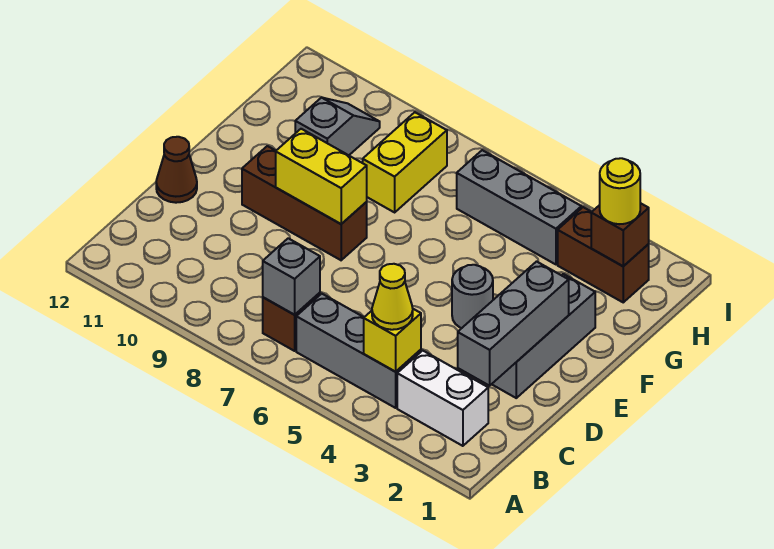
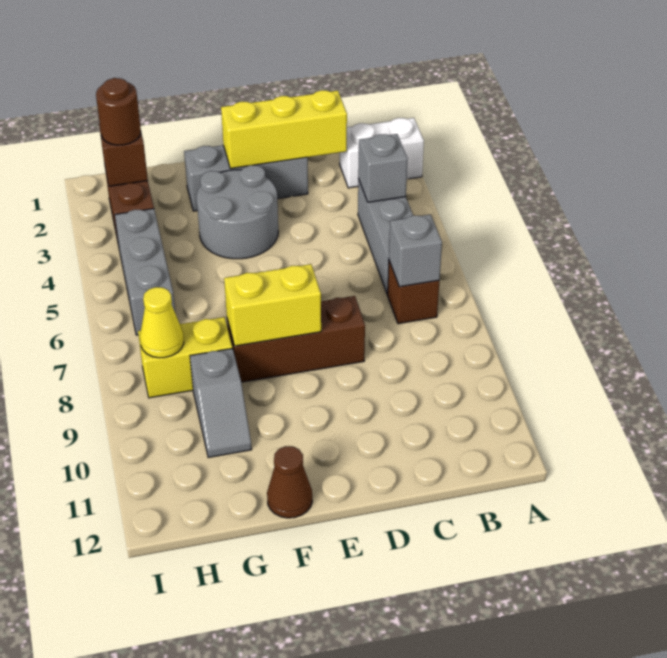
white 1x2 brick [397,351,488,446] -> white 1x2 brick turned to [340,118,424,188]
yellow 1x1 brick [364,309,421,372] -> grey 1x1 brick [358,134,407,202]
yellow 1x1 cone [372,264,413,330] -> yellow 1x1 cone moved to [140,287,184,358]
grey 1x3 brick [458,262,569,386] -> yellow 1x3 brick [221,90,347,168]
brown 1x1 cone [156,137,197,203] -> brown 1x1 cone moved to [267,446,312,518]
grey 1x1 round brick [452,265,493,328] -> grey 2x2 round brick [197,165,278,259]
brown 1x3 brick [242,146,367,260] -> brown 1x3 brick turned to [227,296,365,382]
yellow 1x2 brick [276,129,367,224] -> yellow 1x2 brick turned to [224,264,321,346]
grey 1x2 slope [295,97,380,155] -> grey 1x2 slope turned to [190,348,252,458]
yellow 1x1 round brick [600,158,640,224] -> brown 1x1 round brick [96,78,141,145]

